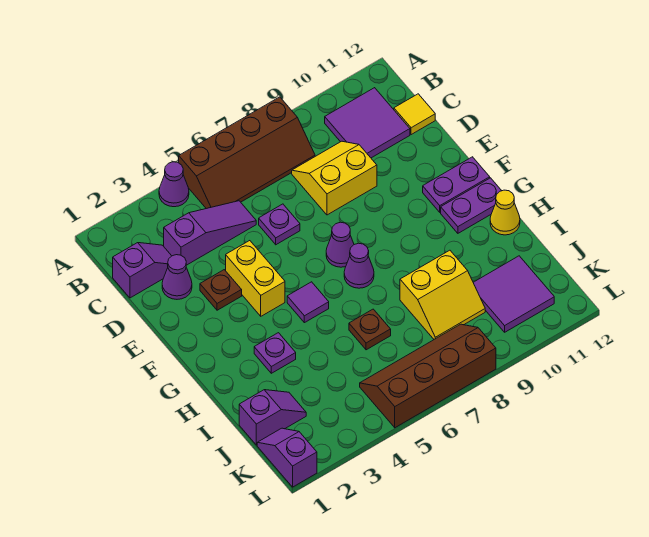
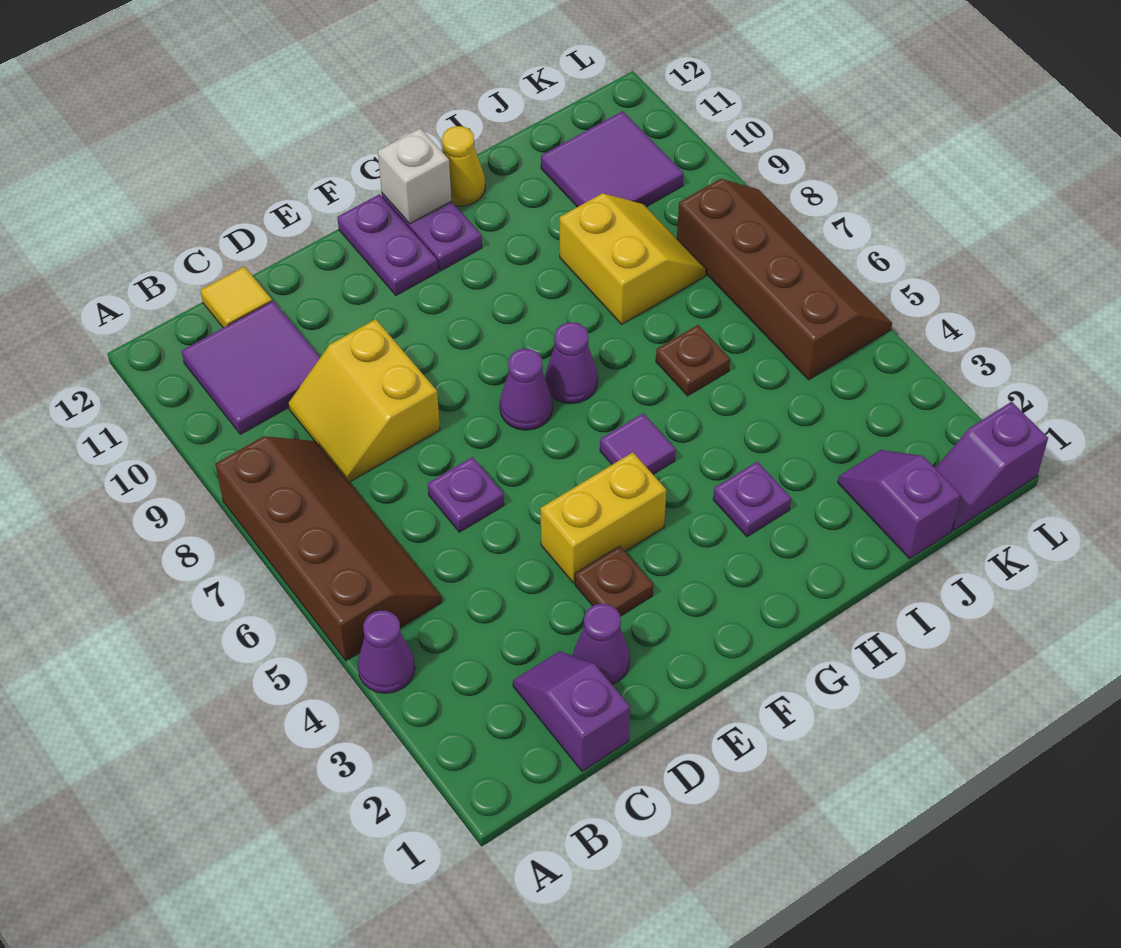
purple 1x3 slope [164,201,256,265] -> none
none -> white 1x1 brick [378,128,451,224]
brown 2x4 slope [360,324,496,428] -> brown 2x4 slope turned to [677,179,892,380]

